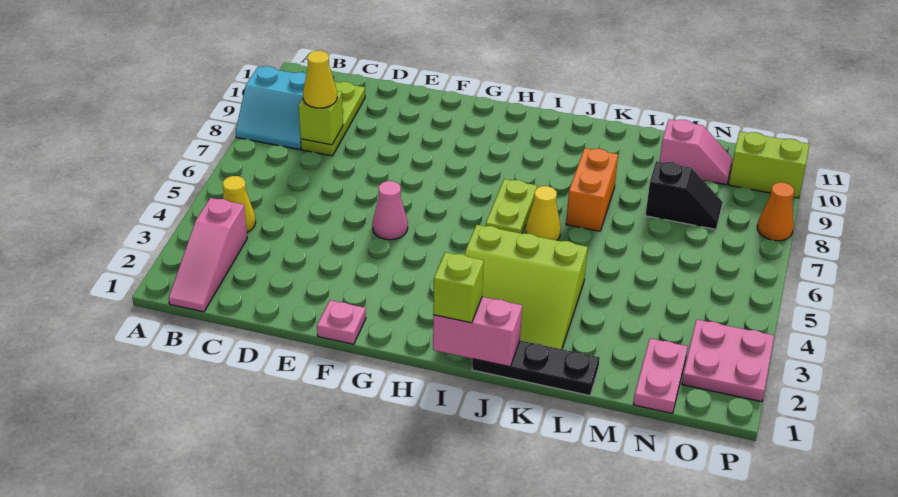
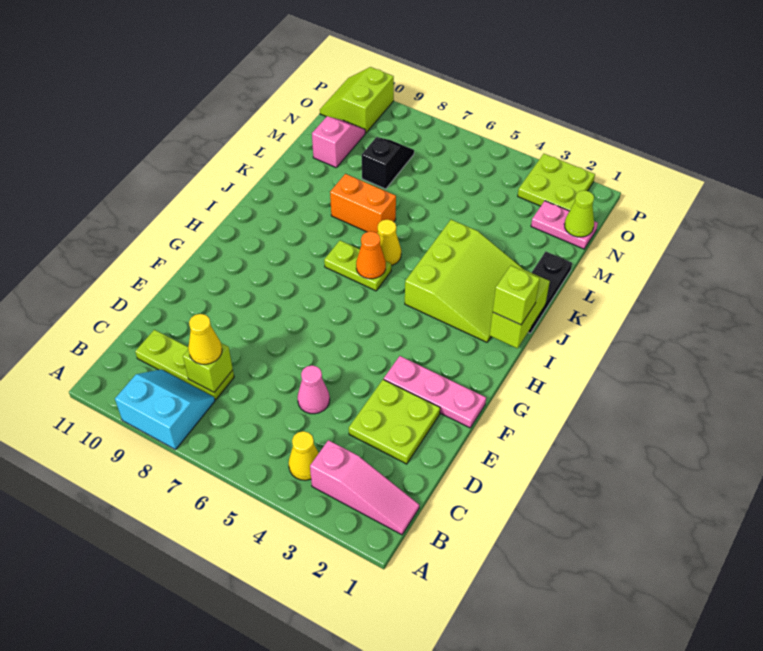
cyan 2x2 slope [236,66,306,150] -> cyan 2x2 slope turned to [115,369,215,450]
none -> lime 2x2 plate [349,379,440,464]
pink 1x1 plate [317,300,366,344] -> pink 1x3 plate [384,356,486,428]
pink 1x1 cone [372,181,408,240] -> pink 1x1 cone moved to [298,365,330,414]
pink 1x2 brick [433,297,522,367] -> lime 1x2 brick [490,269,550,348]
none -> lime 1x1 cone [564,190,594,237]
pink 2x2 plate [682,320,774,402] -> lime 2x2 plate [518,154,595,211]
orange 1x1 cone [757,182,794,241] -> orange 1x1 cone moved to [356,231,386,279]

